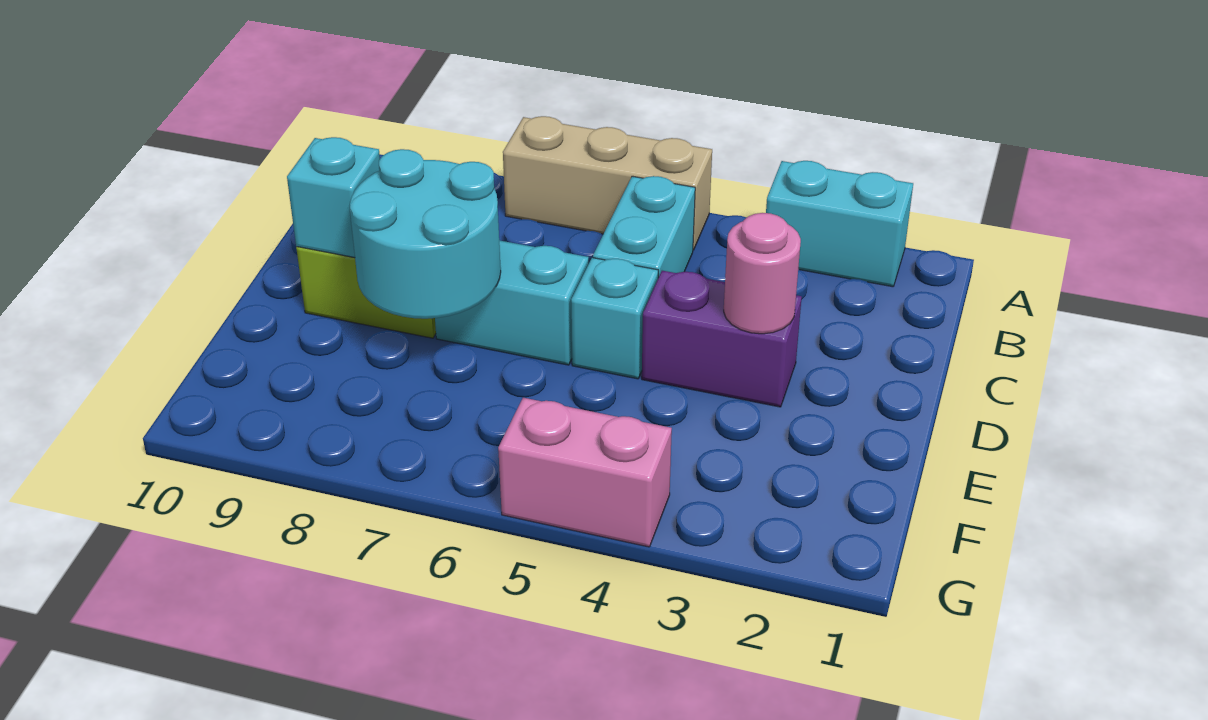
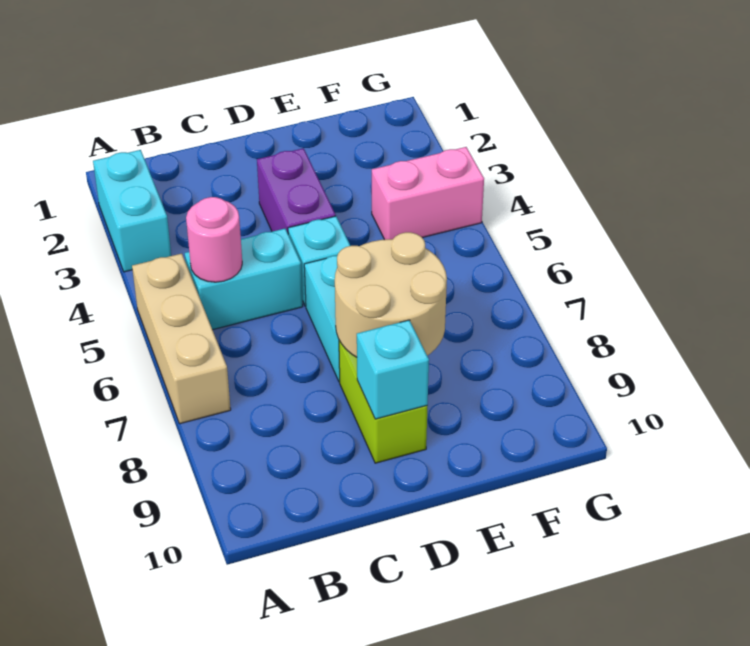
pink 1x1 round brick [724,213,801,334] -> pink 1x1 round brick moved to [186,197,242,282]
cyan 2x2 round brick [350,149,501,319] -> tan 2x2 round brick [335,232,447,357]
pink 1x2 brick [498,398,672,547] -> pink 1x2 brick turned to [372,147,484,240]

